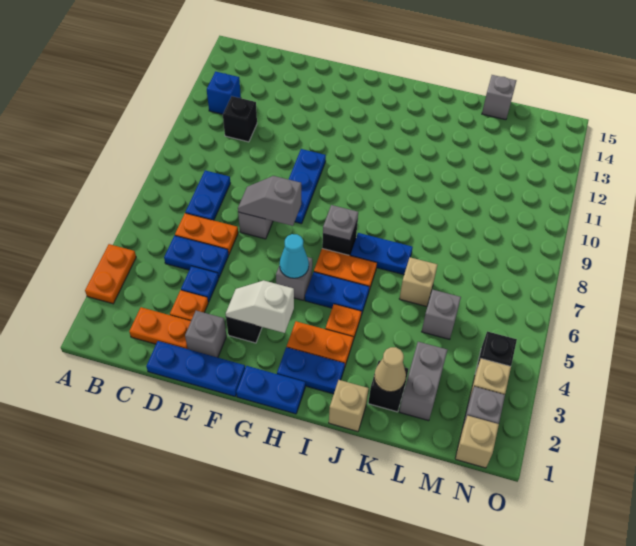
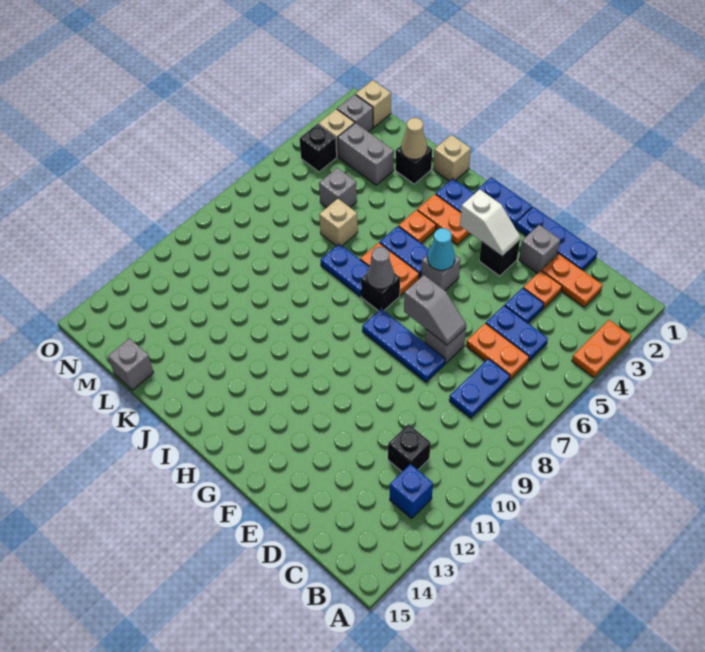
blue 1x3 plate [289,149,326,224] -> blue 1x3 plate turned to [362,309,445,382]
grey 1x1 plate [323,205,358,240] -> grey 1x1 cone [367,247,394,289]
grey 1x2 brick [399,342,447,421] -> grey 1x2 brick turned to [338,123,394,185]

